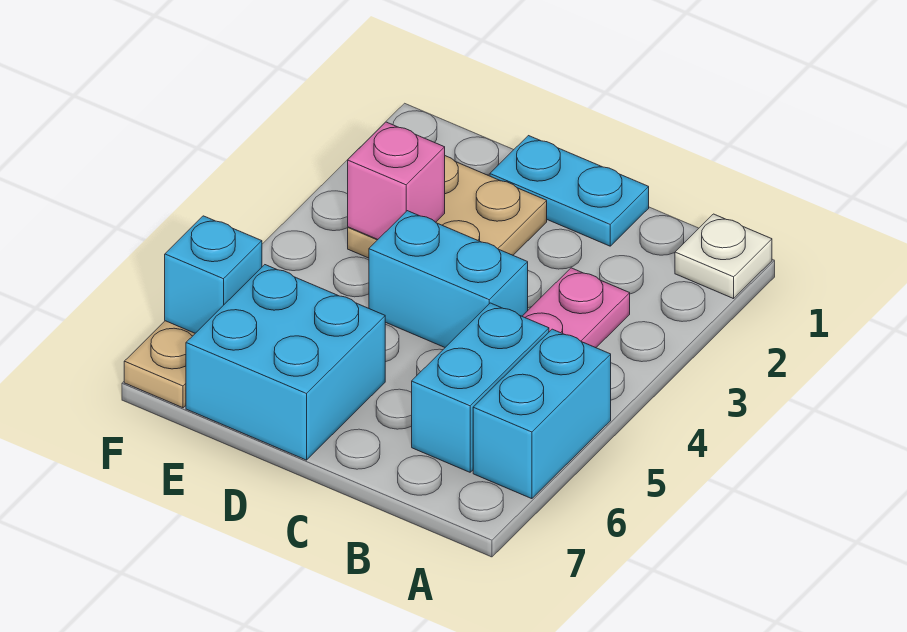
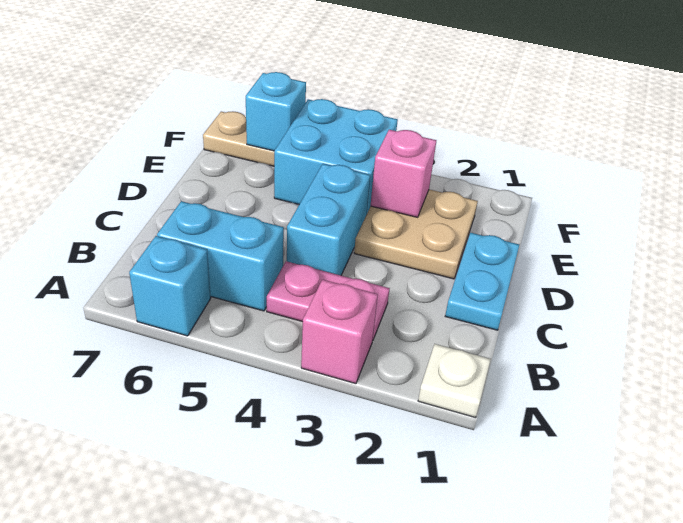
none -> pink 1x1 brick [301,280,378,384]
cyan 1x2 brick [473,329,611,499] -> cyan 1x1 brick [129,236,211,336]
cyan 2x2 brick [186,265,385,460] -> cyan 2x2 brick moved to [274,99,398,212]

